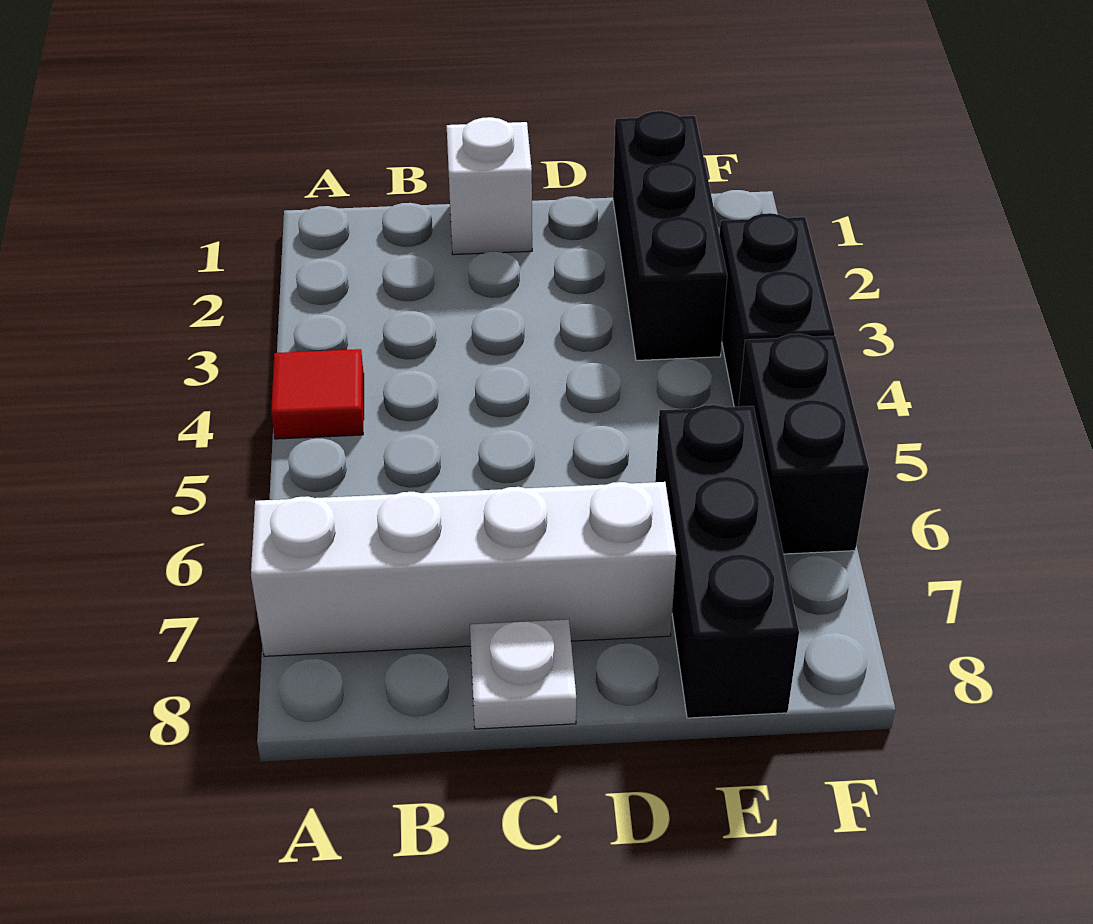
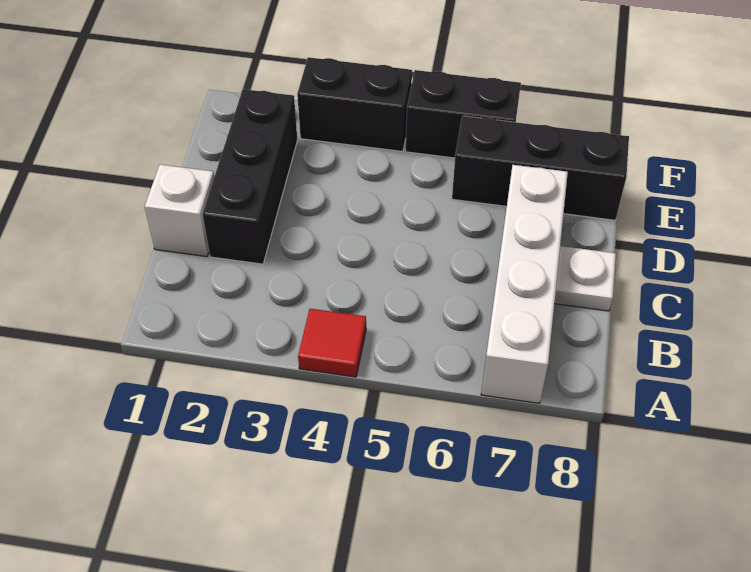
black 1x3 brick [613,111,727,360] -> black 1x3 brick turned to [203,89,297,264]

